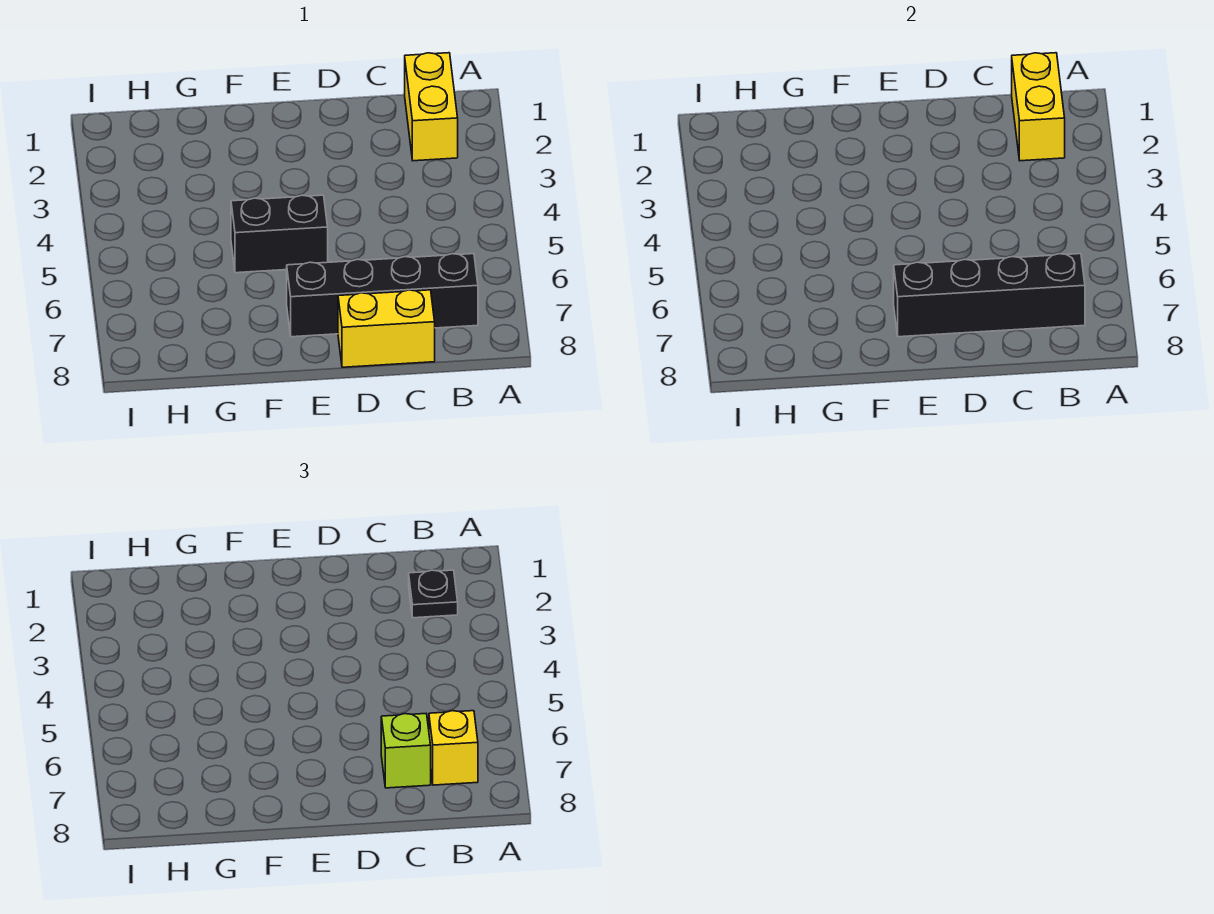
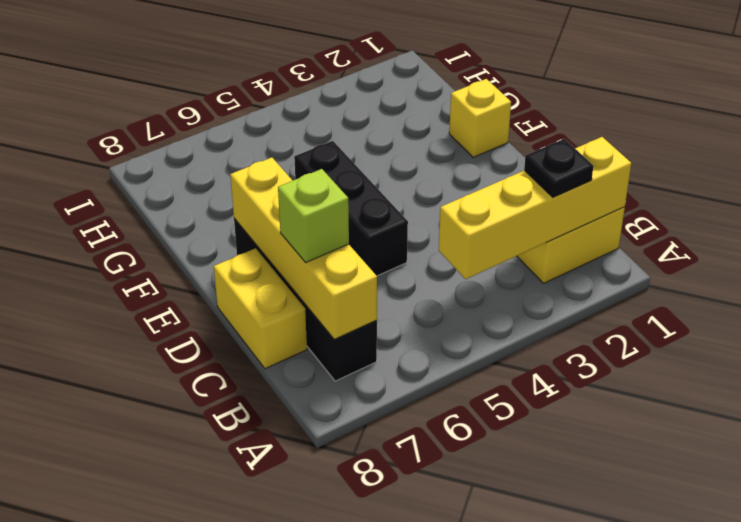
yellow 1x2 brick [1012,53,1065,161] -> yellow 1x4 brick [439,137,631,279]
black 1x4 brick [894,254,1085,337] -> yellow 1x4 brick [230,157,377,339]
yellow 1x1 brick [429,711,478,785] -> yellow 1x1 brick moved to [449,79,511,157]
black 1x2 brick [231,195,328,273] -> black 1x3 brick [294,141,408,276]

